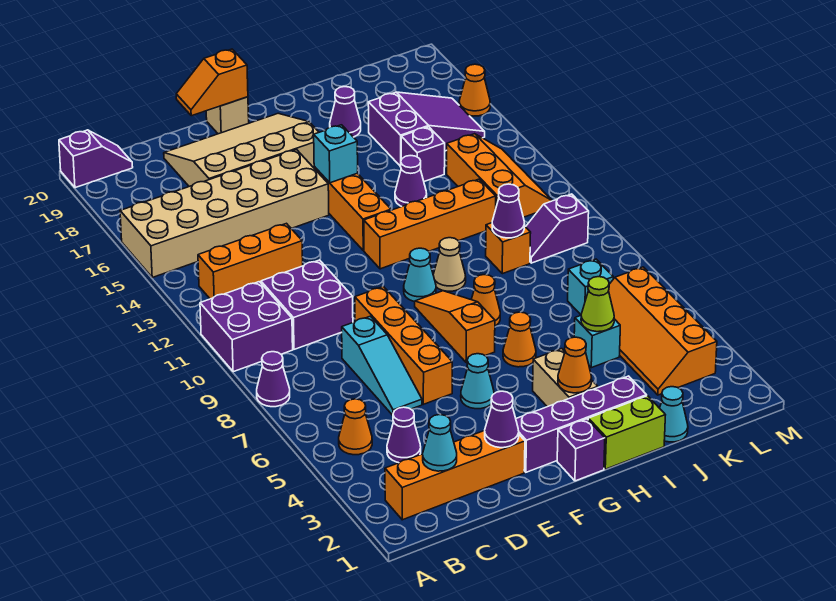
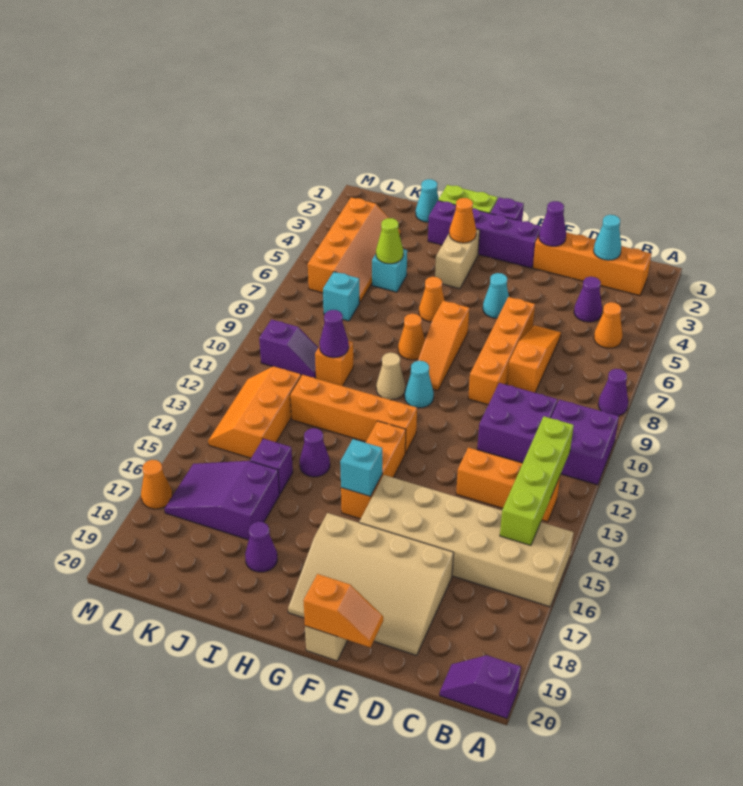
none -> lime 1x4 brick [500,416,574,545]
cyan 1x3 slope [342,316,422,415] -> orange 1x3 slope [507,325,561,393]

